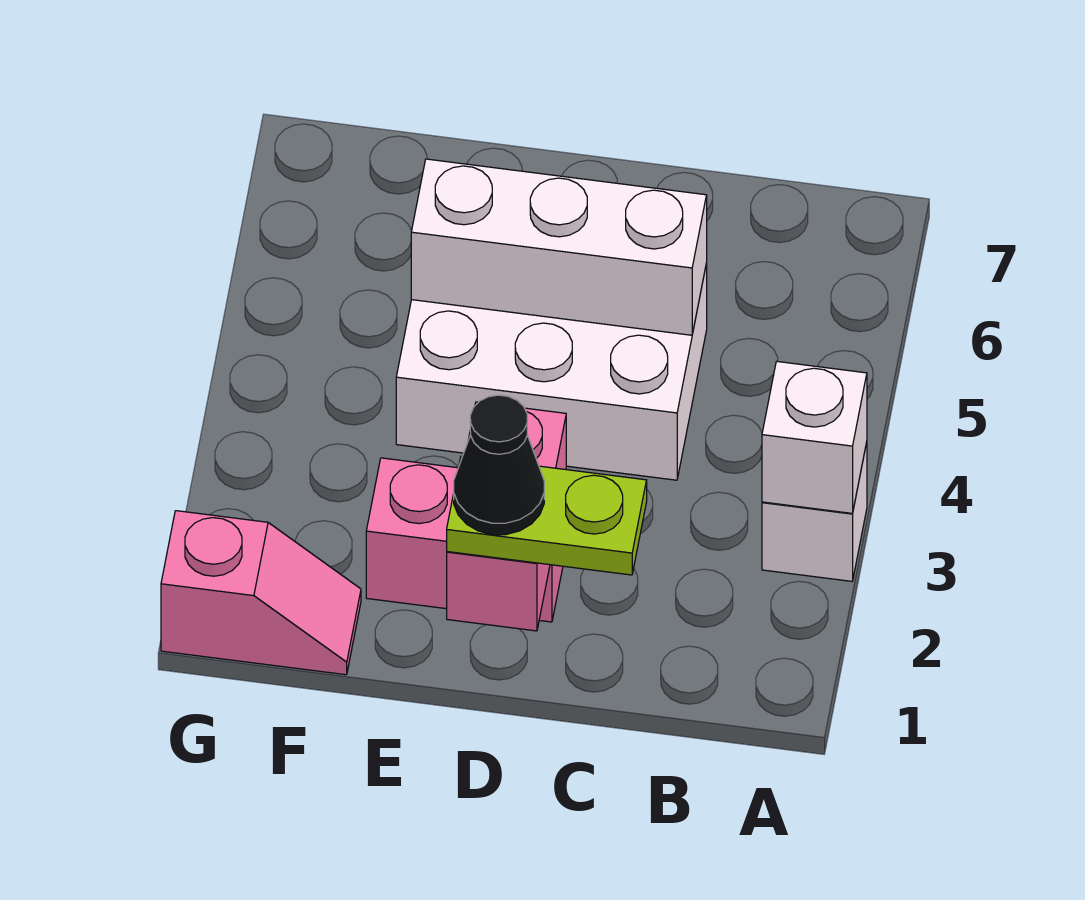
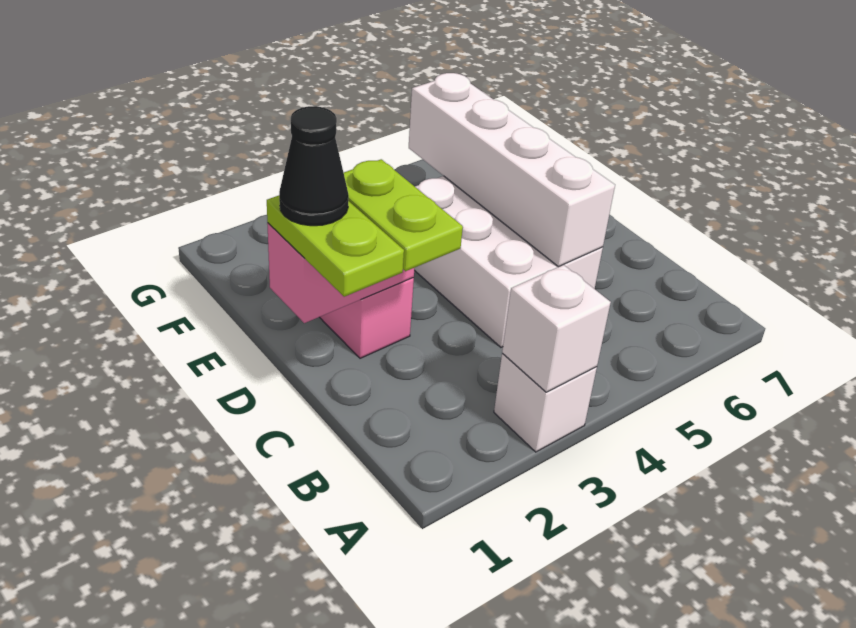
none -> lime 1x2 plate [344,159,463,271]
white 1x3 brick [411,159,707,335] -> white 1x4 brick [409,73,615,267]
pink 1x2 slope [161,511,361,675] -> none

